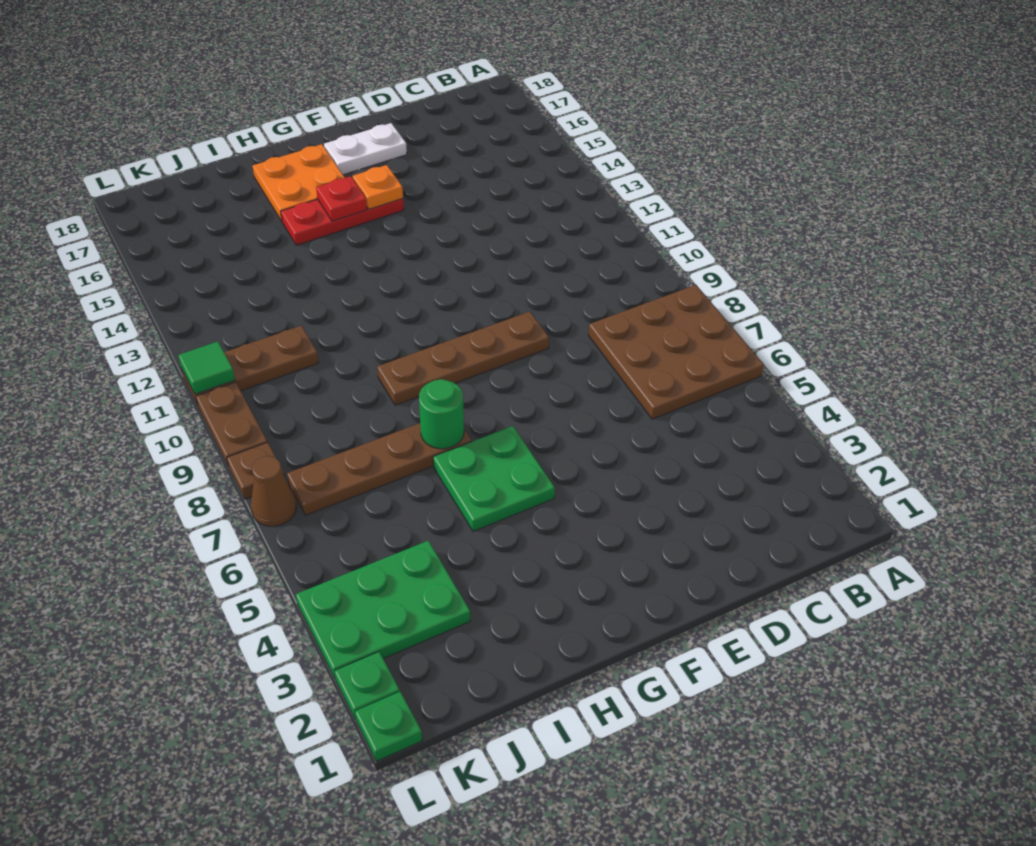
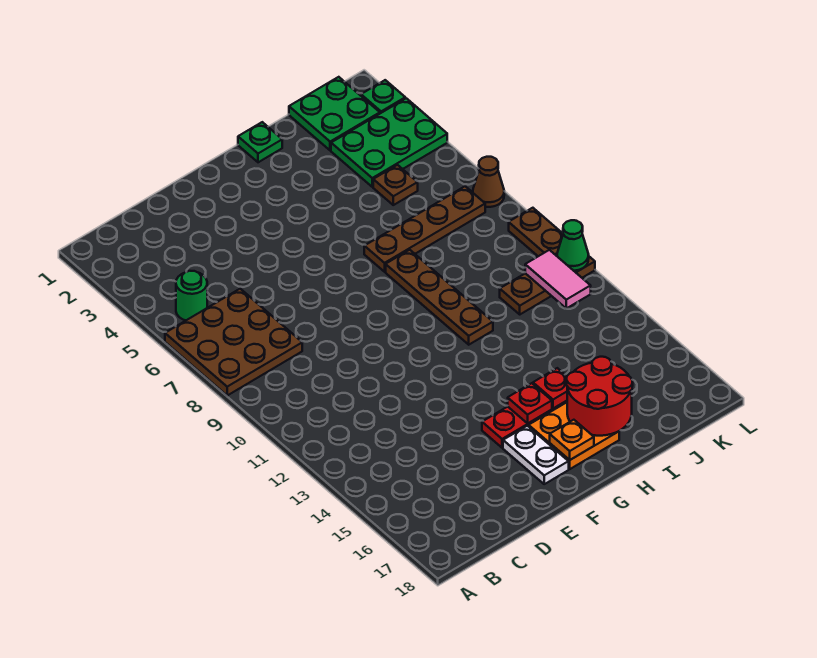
brown 1x4 plate [377,312,549,405] -> brown 1x4 plate turned to [386,250,493,345]
white 1x2 plate [324,123,407,175] -> white 1x2 plate turned to [503,426,569,484]
orange 1x1 plate [353,165,403,209] -> orange 1x1 plate moved to [550,420,594,460]
green 2x2 plate [433,426,555,531] -> green 2x2 plate moved to [289,77,380,150]
green 1x1 round brick [419,379,464,449] -> green 1x1 round brick moved to [176,271,207,320]
none -> red 1x1 plate [533,368,567,409]
none -> red 2x2 round brick [566,357,633,436]
none -> pink 1x2 tile [525,250,591,308]
green 1x1 plate [355,692,422,761] -> green 1x1 plate moved to [238,122,282,162]
brown 1x1 plate [227,442,285,499] -> brown 1x1 plate moved to [373,165,418,205]
green 1x1 tile [178,342,235,394] -> green 1x1 cone [557,220,589,271]

